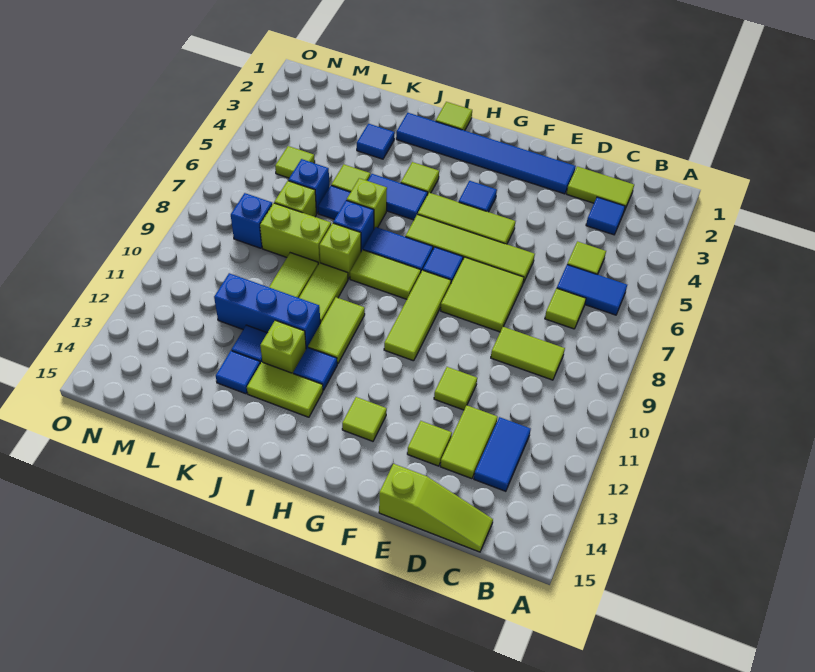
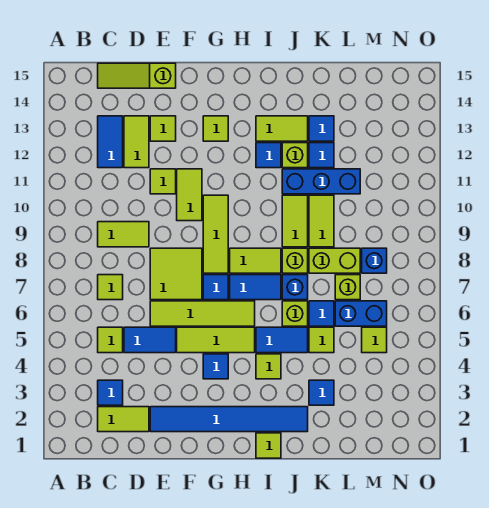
blue 1x2 tile [557,265,627,315] -> blue 1x2 tile moved to [124,327,176,353]
lime 1x2 tile [308,297,365,364] -> lime 1x2 tile moved to [177,169,202,221]
blue 1x1 brick [288,159,329,213] -> blue 1x2 brick [335,301,387,326]

